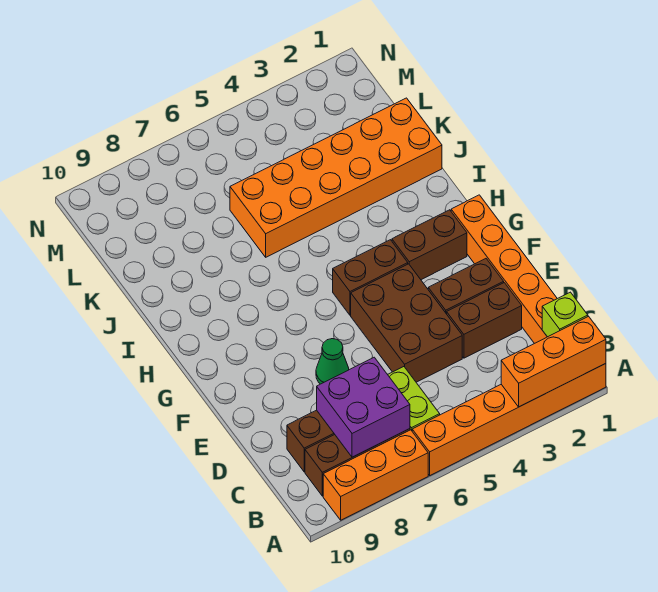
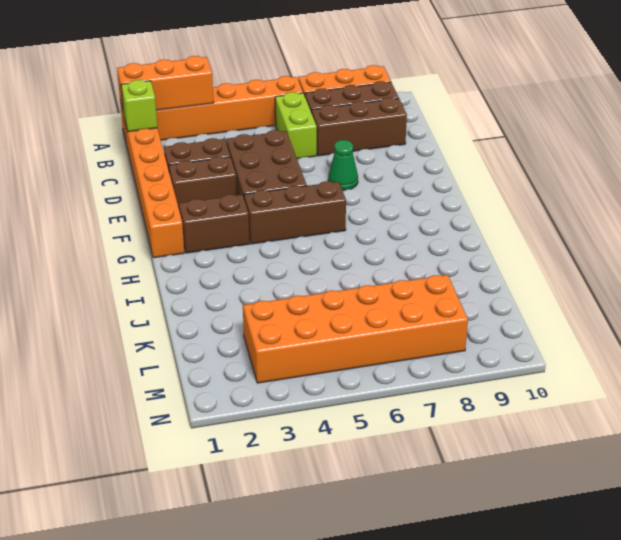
purple 2x2 brick [317,357,410,457] -> none
brown 1x2 brick [333,240,408,315] -> brown 1x3 brick [244,181,346,244]
orange 2x6 brick [230,98,442,257] -> orange 2x6 brick moved to [243,275,468,383]

